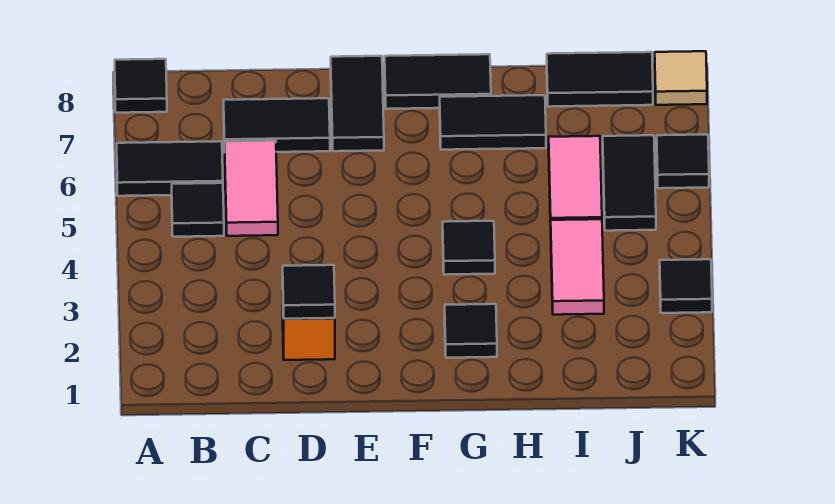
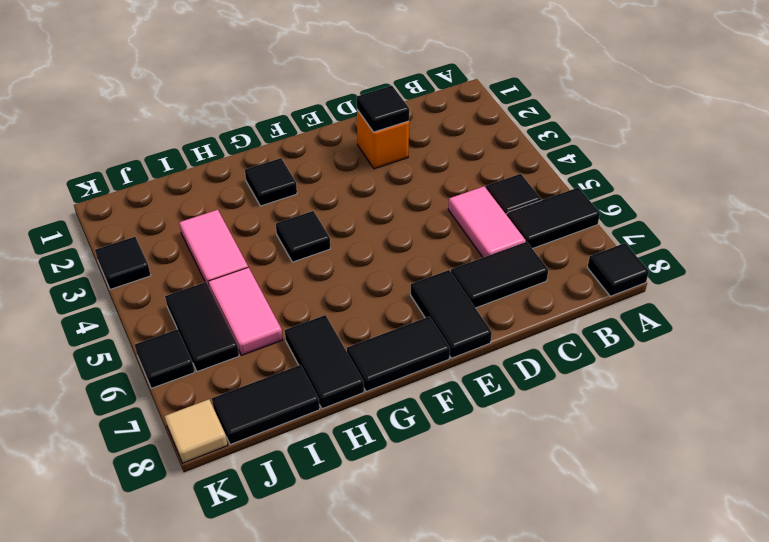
black 1x2 tile [440,95,546,150] -> black 1x2 tile turned to [285,315,364,409]

